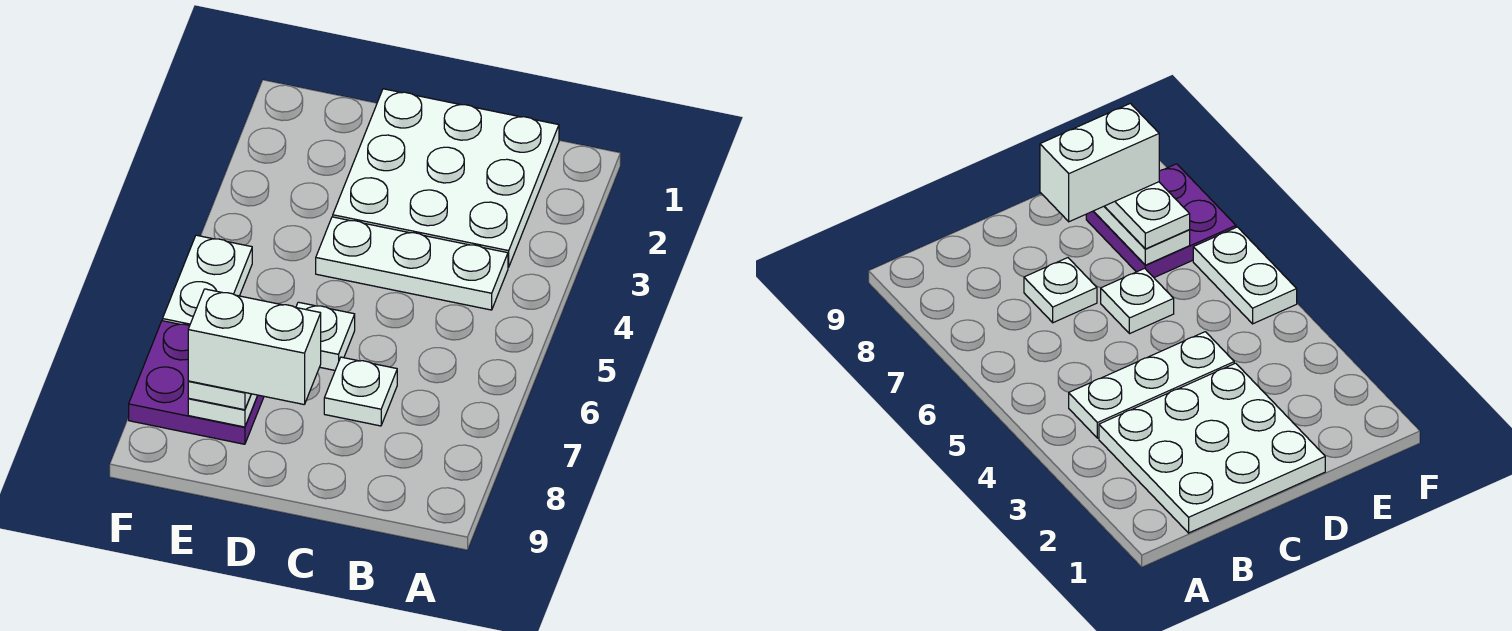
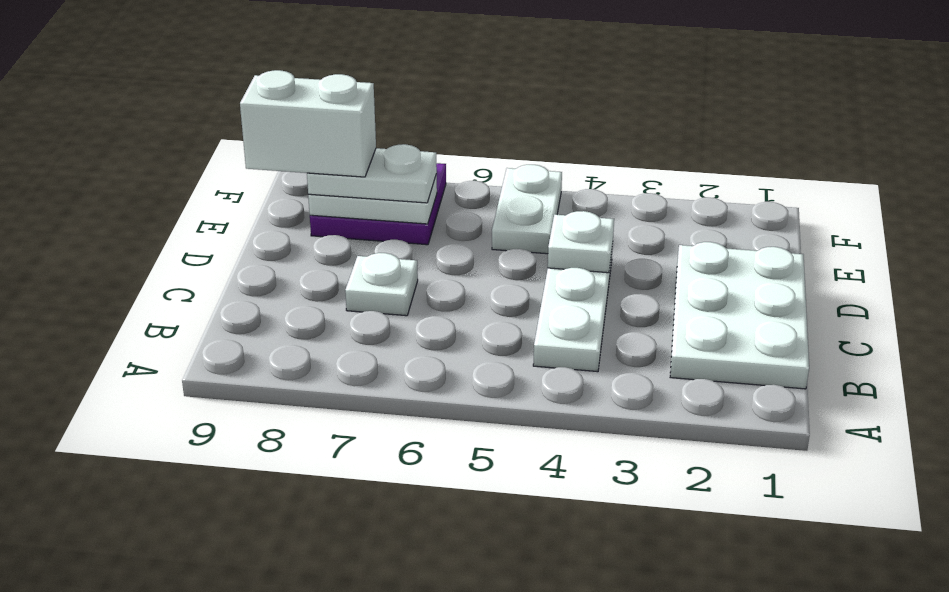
white 3x3 plate [333,89,559,267] -> white 2x3 plate [670,242,809,389]
white 1x1 plate [296,302,355,370] -> white 1x1 plate moved to [548,211,614,273]
white 1x2 brick [188,289,321,404] -> white 1x2 brick turned to [240,70,376,177]
white 1x2 plate [163,235,252,325] -> white 1x2 plate turned to [492,165,562,254]

